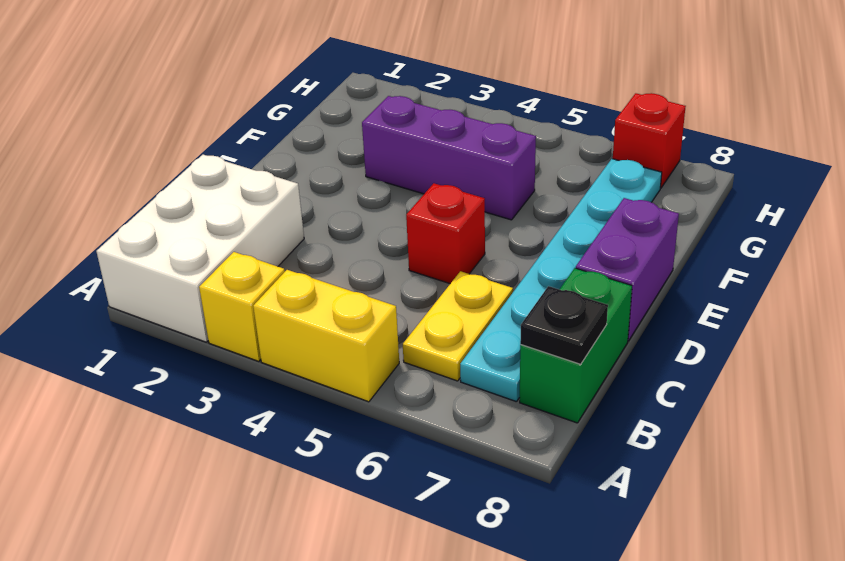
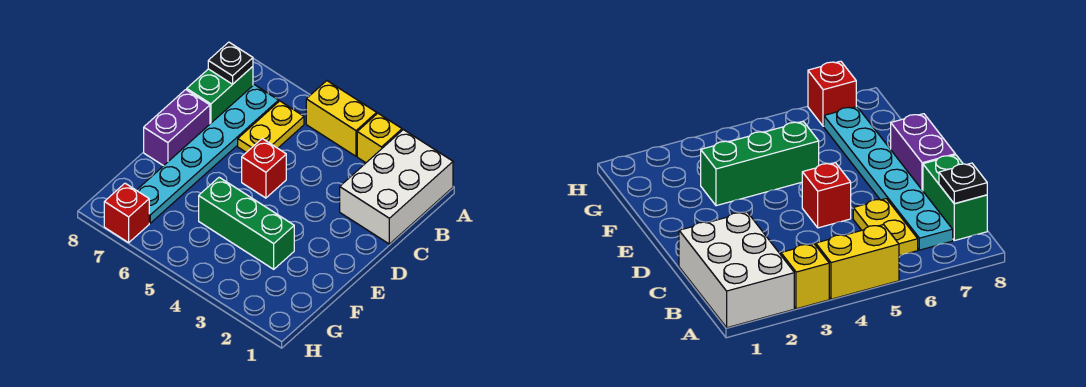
purple 1x3 brick [362,96,536,220] -> green 1x3 brick [199,177,294,269]

